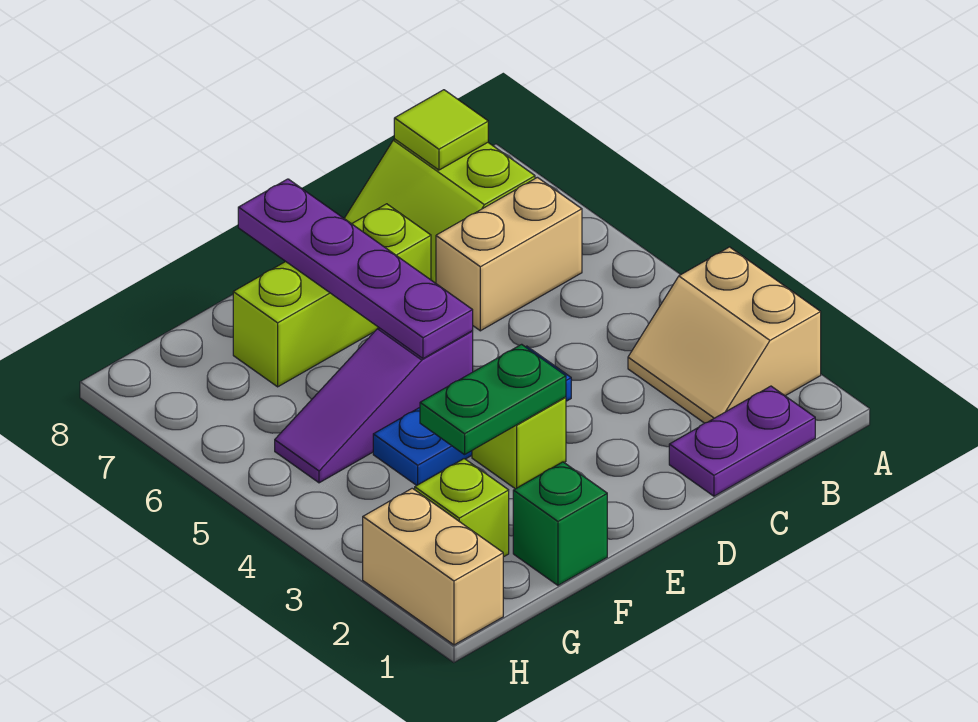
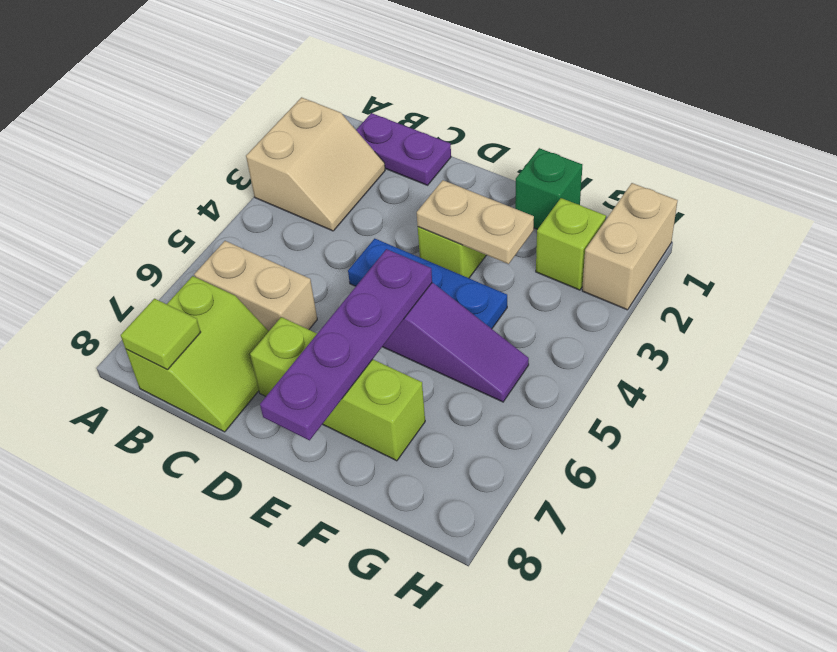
green 1x2 plate [420,344,566,455] -> tan 1x2 plate [417,180,534,264]

